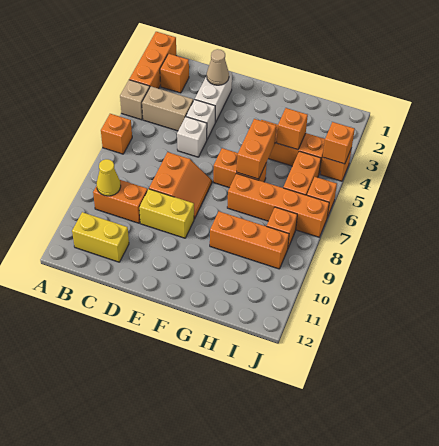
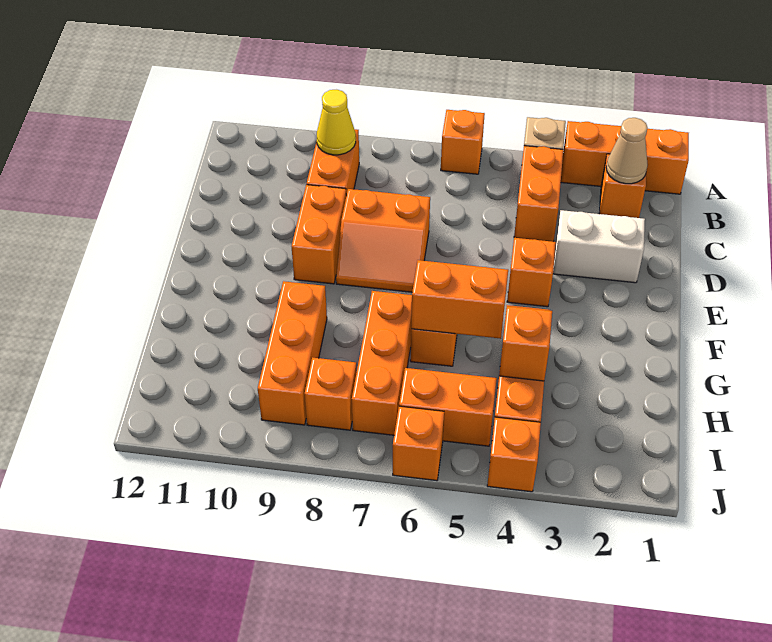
tan 1x2 brick [142,87,193,131] -> orange 1x2 brick [514,146,563,242]
yellow 1x2 brick [72,212,129,262] -> none
tan 1x1 cone [207,49,229,85] -> tan 1x1 cone moved to [606,118,648,184]
white 1x1 brick [186,100,215,139] -> none
white 1x1 brick [177,117,207,157] -> none
yellow 1x2 brick [139,189,194,238] -> orange 1x2 brick [292,185,346,284]
orange 1x4 brick [227,174,329,237] -> orange 1x3 brick [352,291,412,435]
orange 1x1 brick [323,122,355,164] -> orange 1x1 brick moved to [507,238,556,307]

